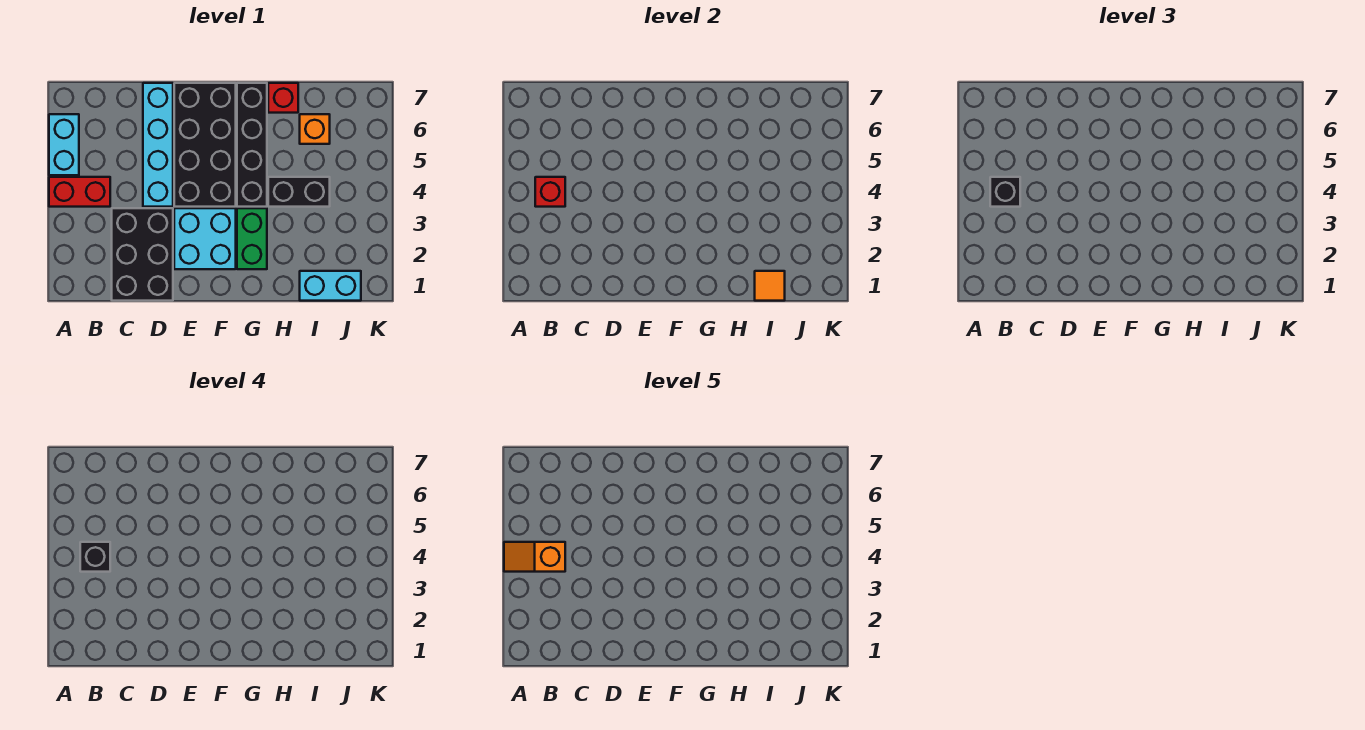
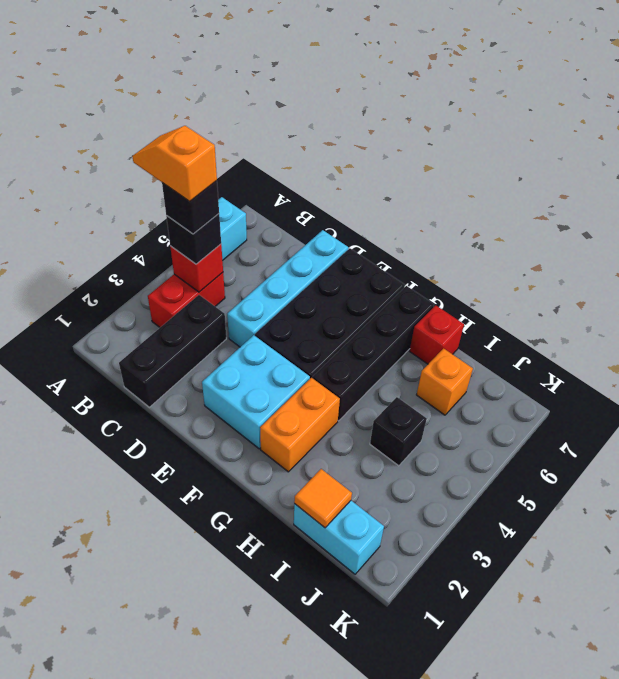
red 1x2 brick [49,177,110,207] -> red 1x2 brick turned to [148,273,225,327]
black 2x3 brick [112,208,173,301] -> black 1x3 brick [119,295,226,407]
green 1x2 brick [237,208,267,269] -> orange 1x2 brick [260,378,340,472]
black 1x2 brick [268,177,330,207] -> black 1x1 brick [370,397,427,466]

